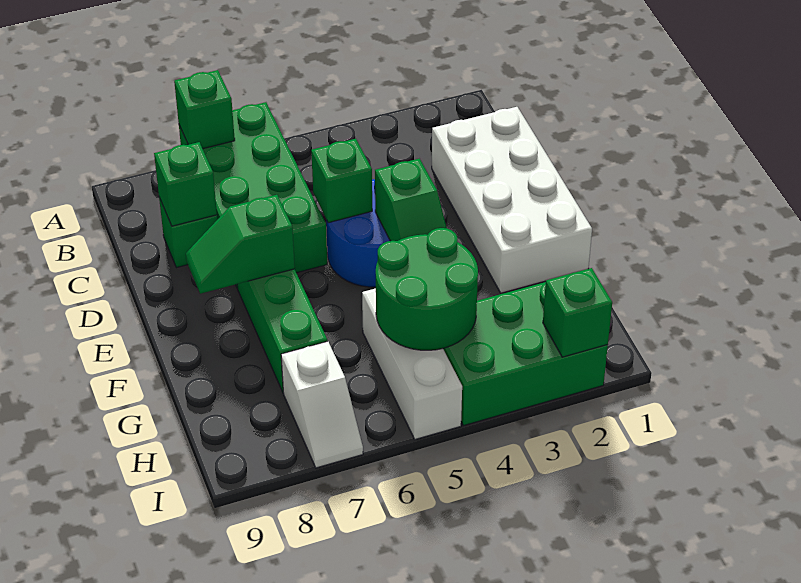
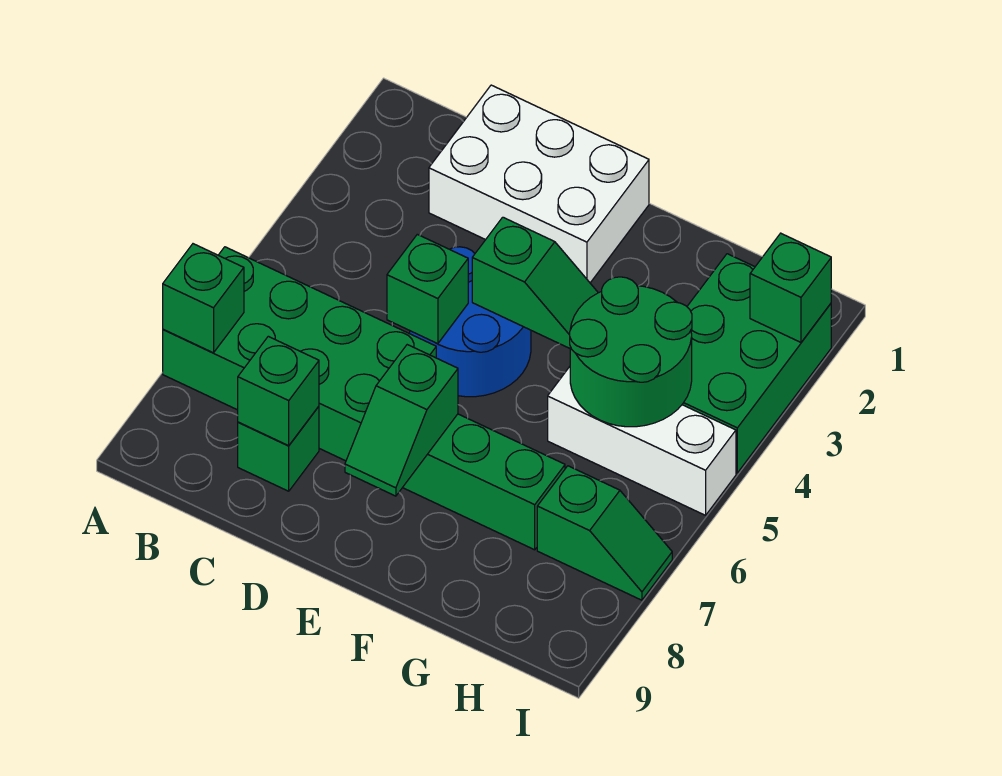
white 2x4 brick [432,107,592,293] -> white 2x3 brick [429,85,649,283]
white 1x2 slope [281,341,363,468] -> green 1x2 slope [537,466,672,600]

